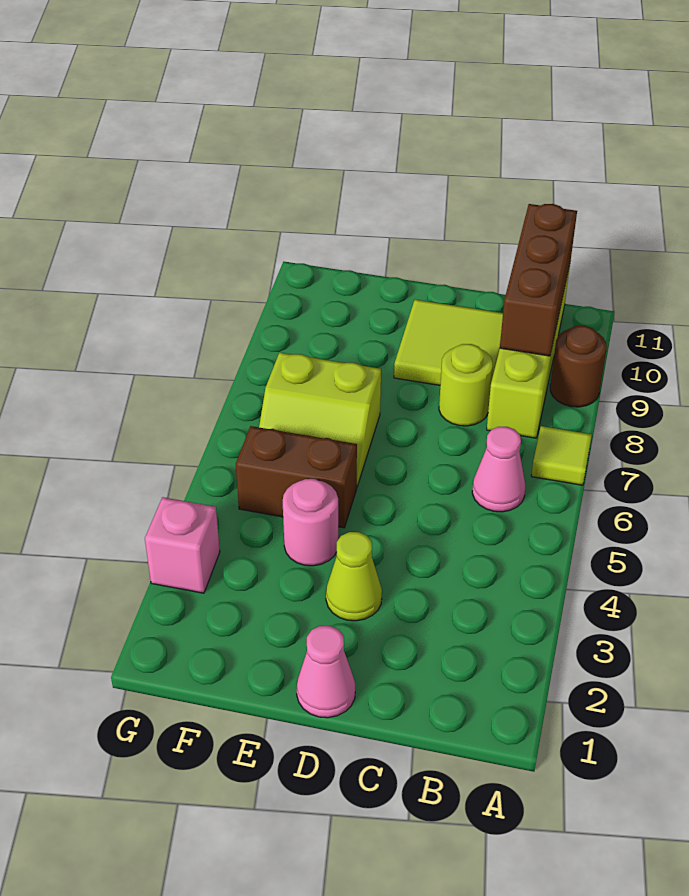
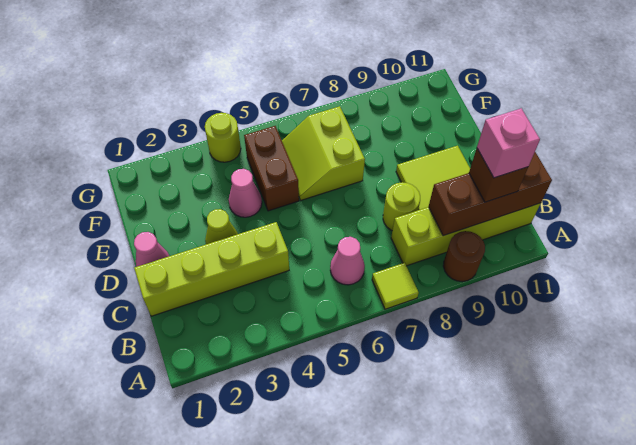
none -> brown 1x1 brick [469,148,528,202]
none -> lime 1x4 brick [134,222,289,316]
pink 1x1 round brick [283,479,338,566] -> pink 1x1 cone [229,169,262,217]
pink 1x1 brick [145,497,220,593] -> pink 1x1 brick moved to [477,108,540,178]
none -> lime 1x1 round brick [205,113,241,162]

